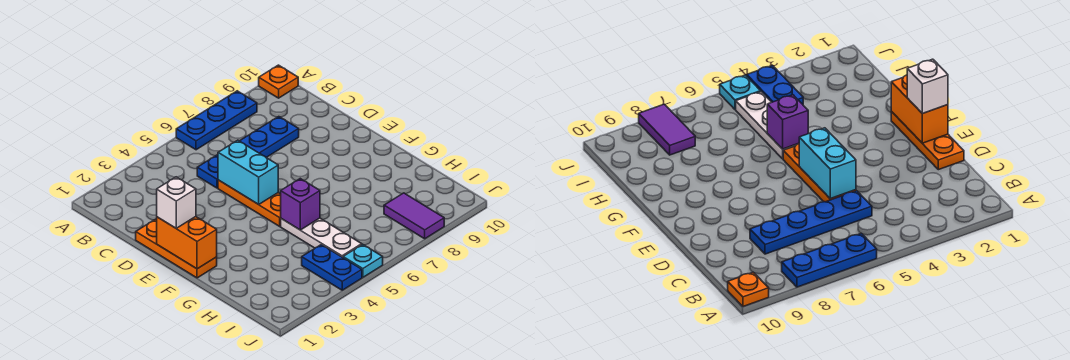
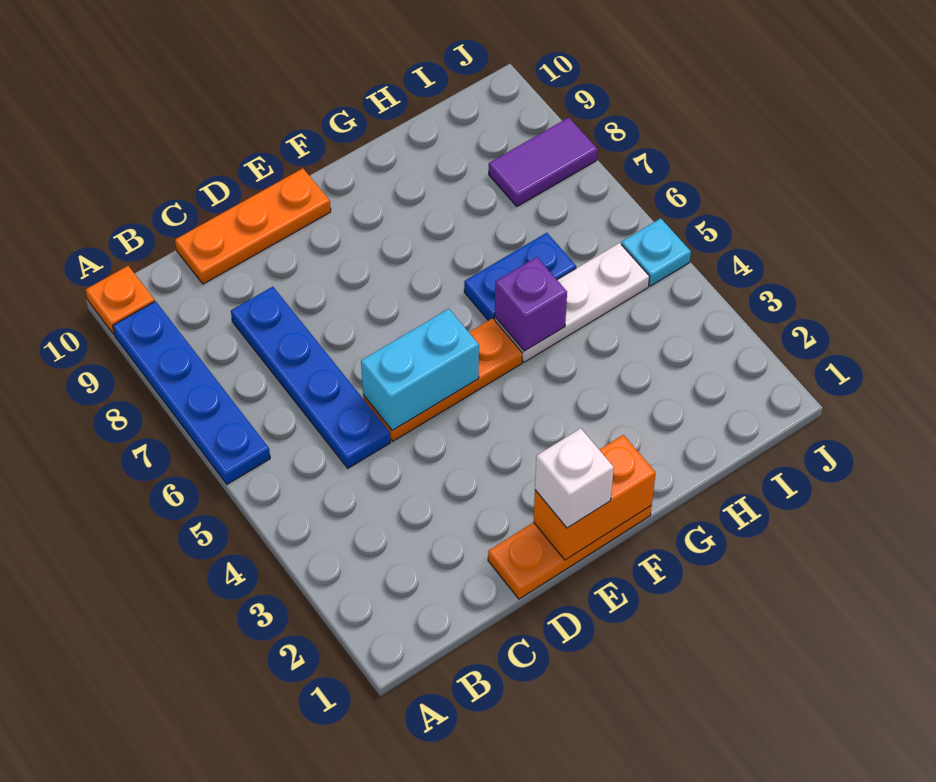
blue 1x3 plate [176,91,257,150] -> blue 1x4 plate [113,301,270,484]
none -> orange 1x3 plate [175,168,331,284]
blue 1x2 plate [302,245,362,290] -> blue 1x2 plate moved to [464,233,576,321]

